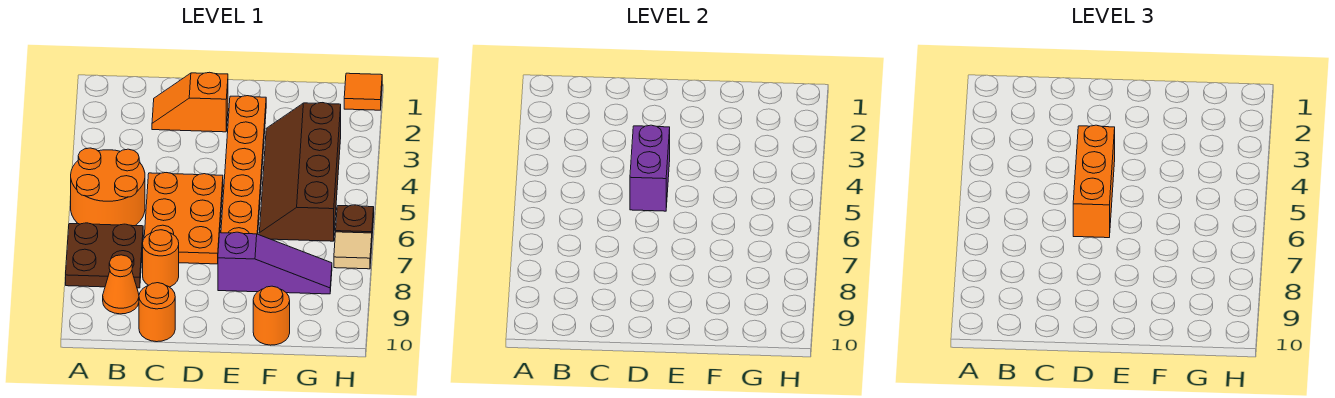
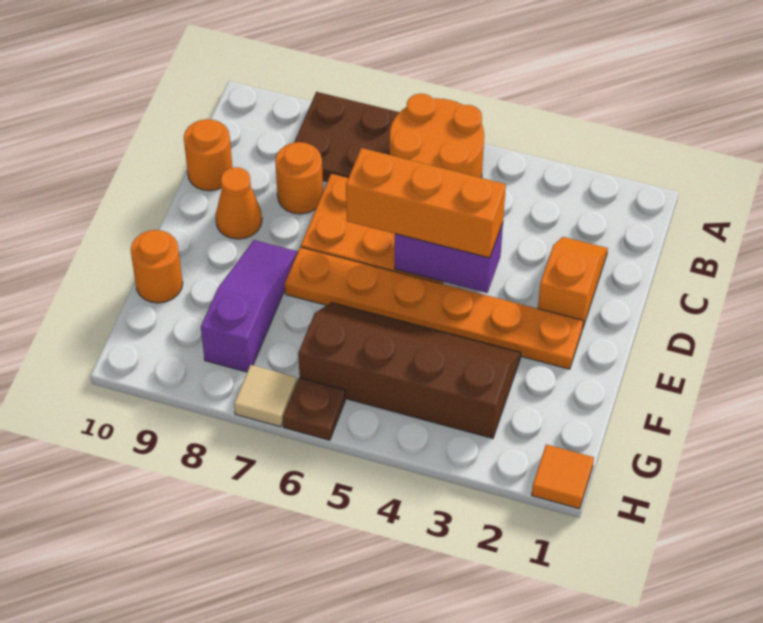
orange 1x1 cone [103,255,139,314] -> orange 1x1 cone moved to [216,167,262,239]
purple 1x3 slope [218,232,332,294] -> purple 1x3 slope turned to [201,240,298,372]

